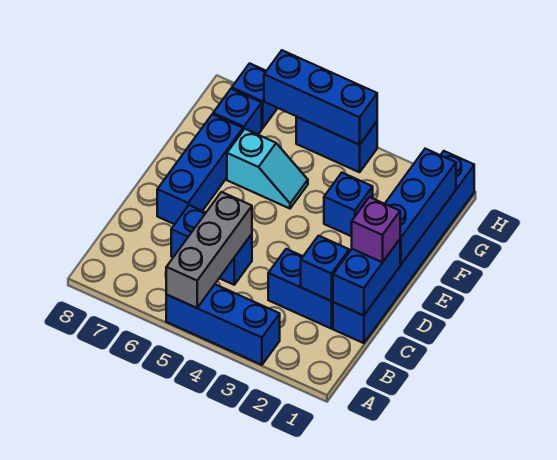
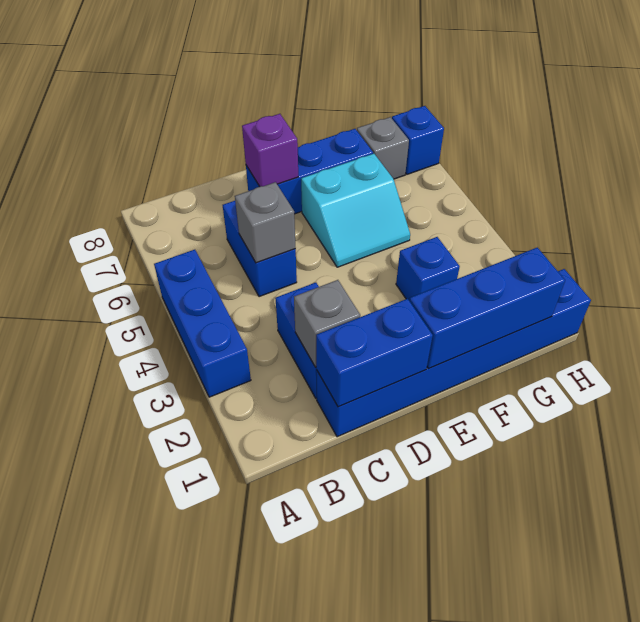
grey 1x3 brick [166,192,252,308] -> grey 1x1 brick [235,182,296,263]
blue 1x1 brick [301,236,349,301] -> grey 1x1 brick [294,280,360,367]
purple 1x1 brick [352,197,400,263] -> purple 1x1 brick moved to [242,114,298,187]
cyan 1x2 slope [227,129,308,209] -> cyan 2x2 slope [301,154,410,267]
blue 1x1 brick [213,89,262,134] -> grey 1x1 brick [357,117,409,179]
blue 1x2 brick [296,117,377,172] -> none
blue 1x3 brick [264,50,377,145] -> none

